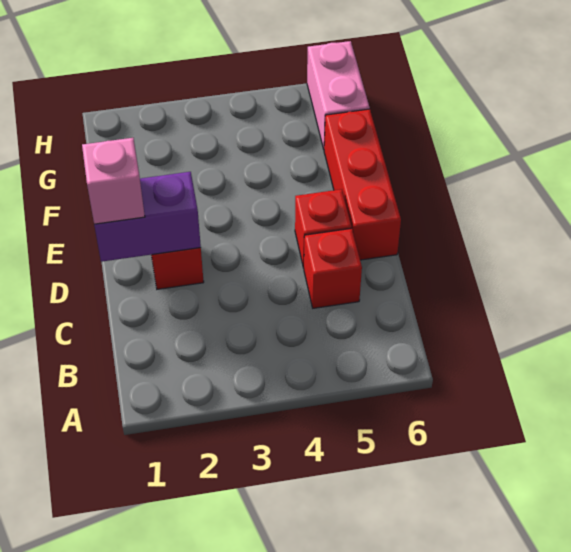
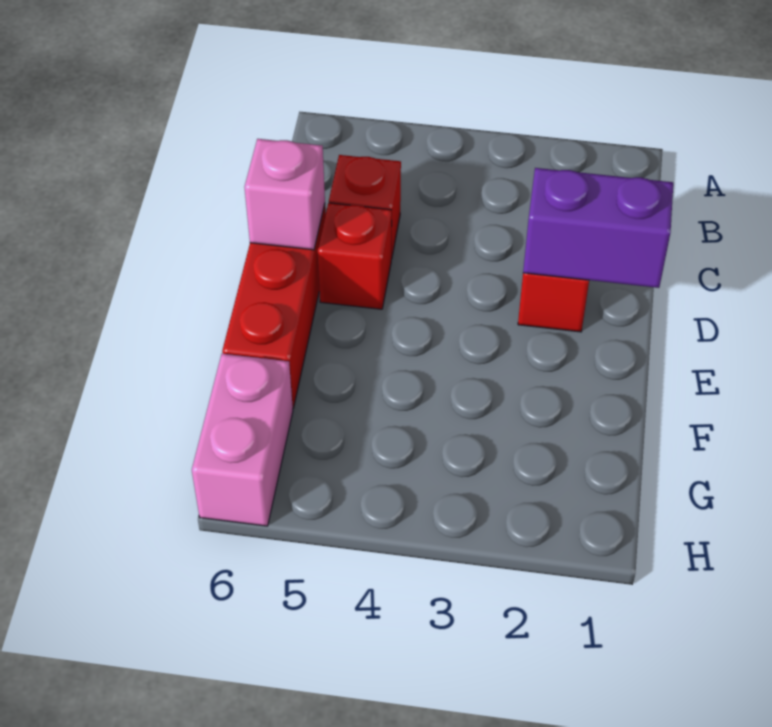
pink 1x1 brick [82,138,145,224] -> pink 1x1 brick moved to [244,139,325,250]

